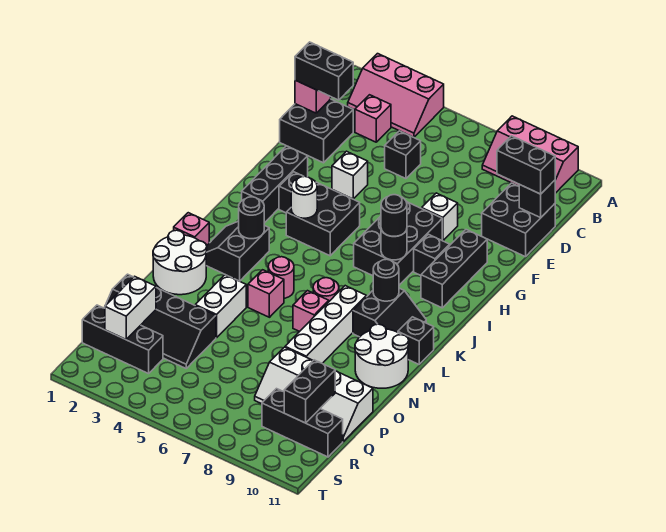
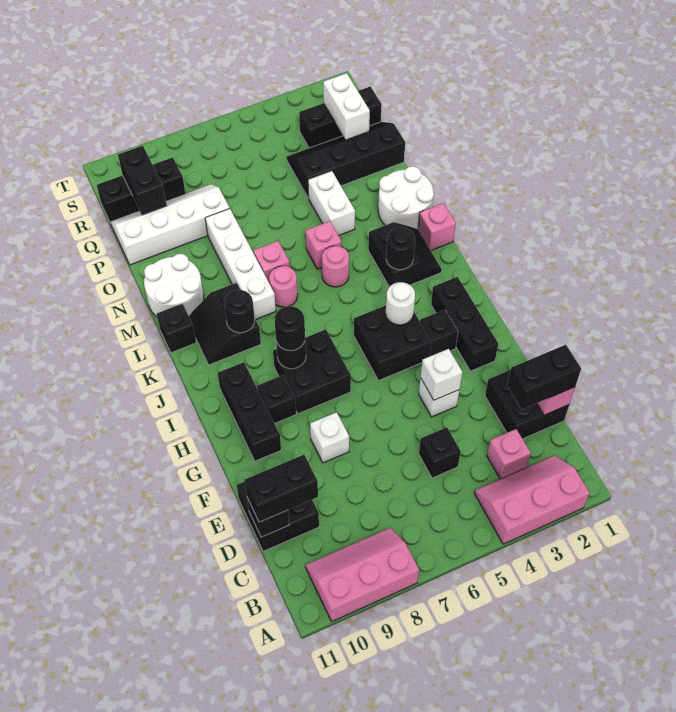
none -> white 1x1 brick [421,349,462,400]
black 2x3 brick [354,202,442,285] -> black 2x2 brick [273,329,351,414]

